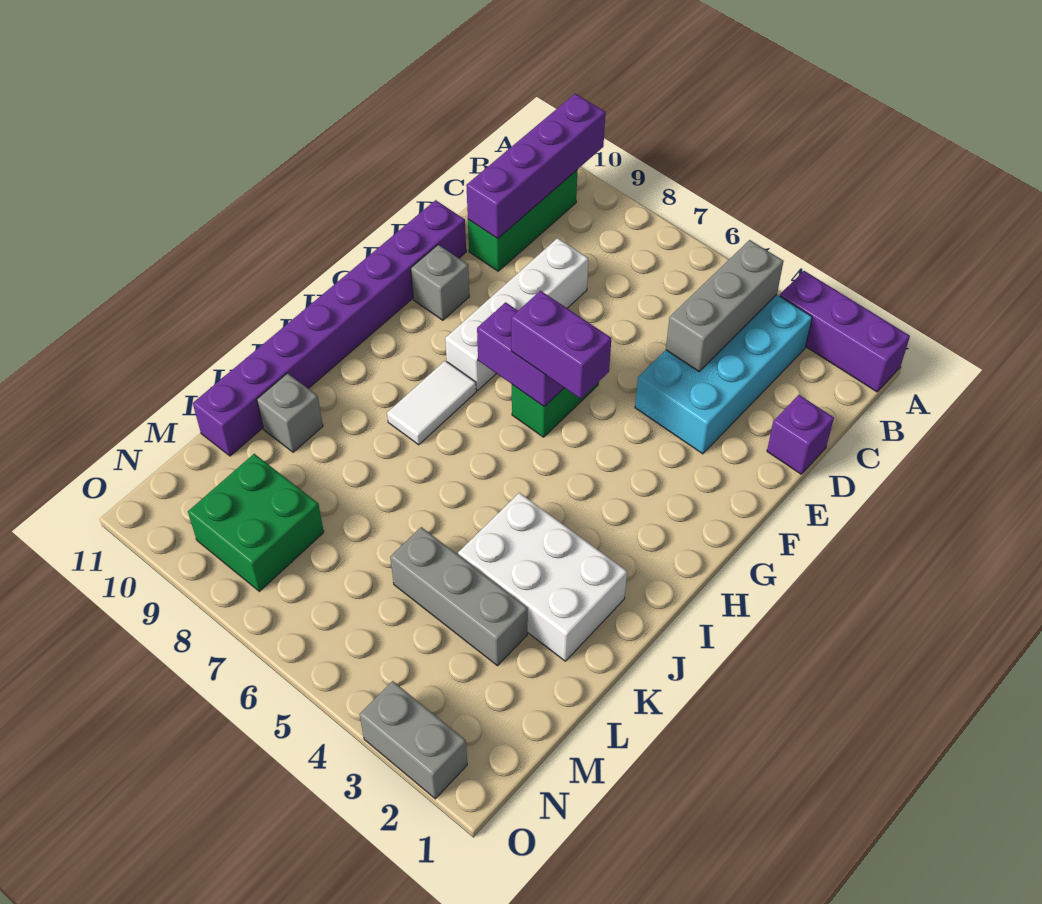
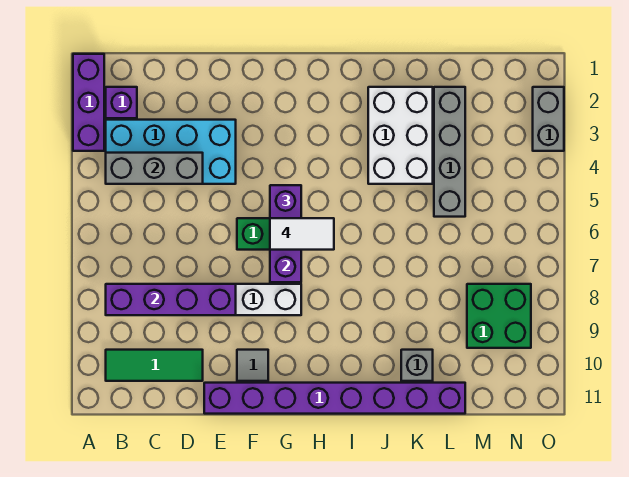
purple 1x4 brick [466,94,605,239] -> purple 1x4 brick moved to [106,284,236,315]
green 1x3 brick [468,170,577,271] -> green 1x3 tile [106,350,203,381]
purple 1x1 brick [767,395,834,474] -> purple 1x1 brick moved to [106,87,137,118]
grey 1x1 brick [411,245,469,320] -> grey 1x1 tile [237,350,268,381]
white 1x2 tile [387,361,476,445] -> white 1x2 tile moved to [270,218,334,250]
grey 1x3 brick [390,527,528,666] -> grey 1x4 brick [434,87,465,217]

